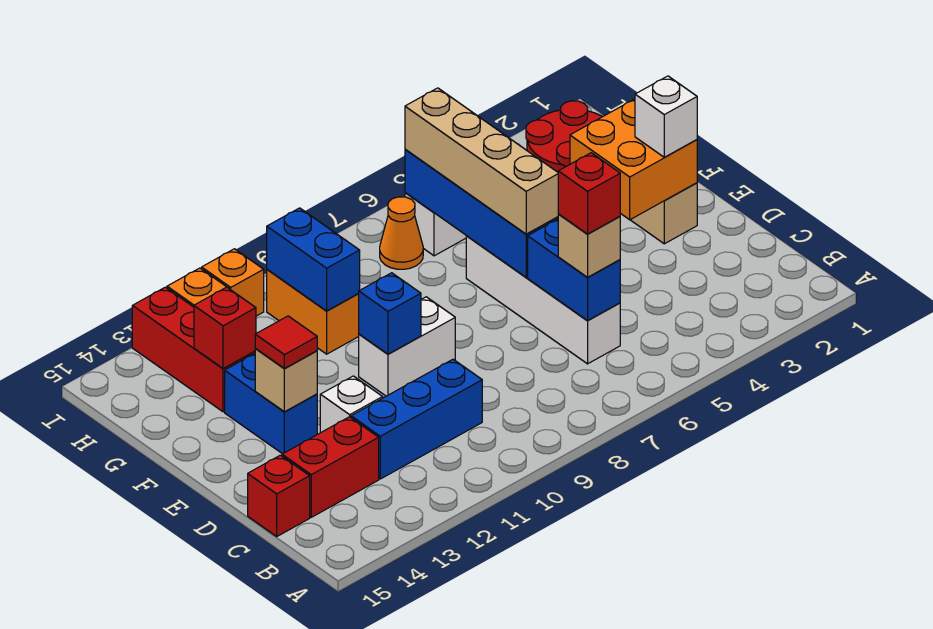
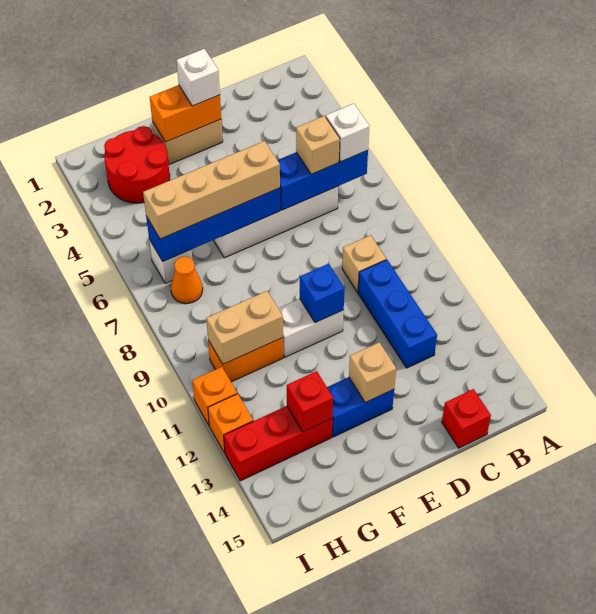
blue 1x2 brick [528,219,620,321] -> blue 1x3 brick [278,150,368,210]
red 1x1 brick [558,153,620,234] -> none
none -> tan 1x1 brick [342,235,386,292]
red 1x2 brick [282,417,379,517] -> none
white 1x1 brick [320,376,383,433] -> white 1x1 brick moved to [326,104,369,162]
orange 2x2 brick [570,99,697,220] -> orange 1x2 brick [150,85,221,142]
white 1x2 brick [359,297,455,396] -> white 1x2 brick turned to [278,299,344,357]
red 1x1 tile [255,316,317,368] -> none
blue 1x2 brick [267,208,360,311] -> tan 1x2 brick [206,291,283,364]

